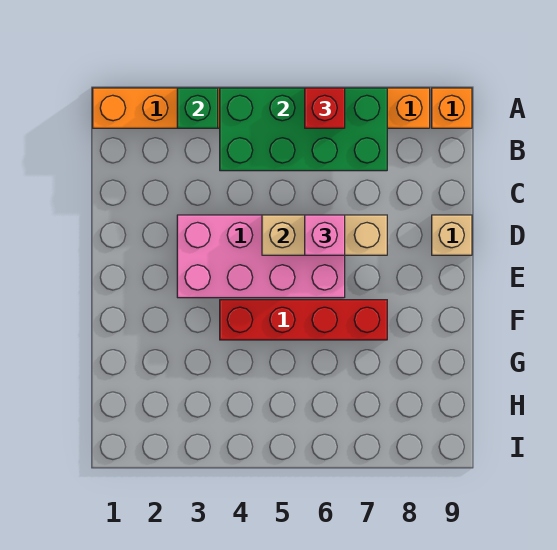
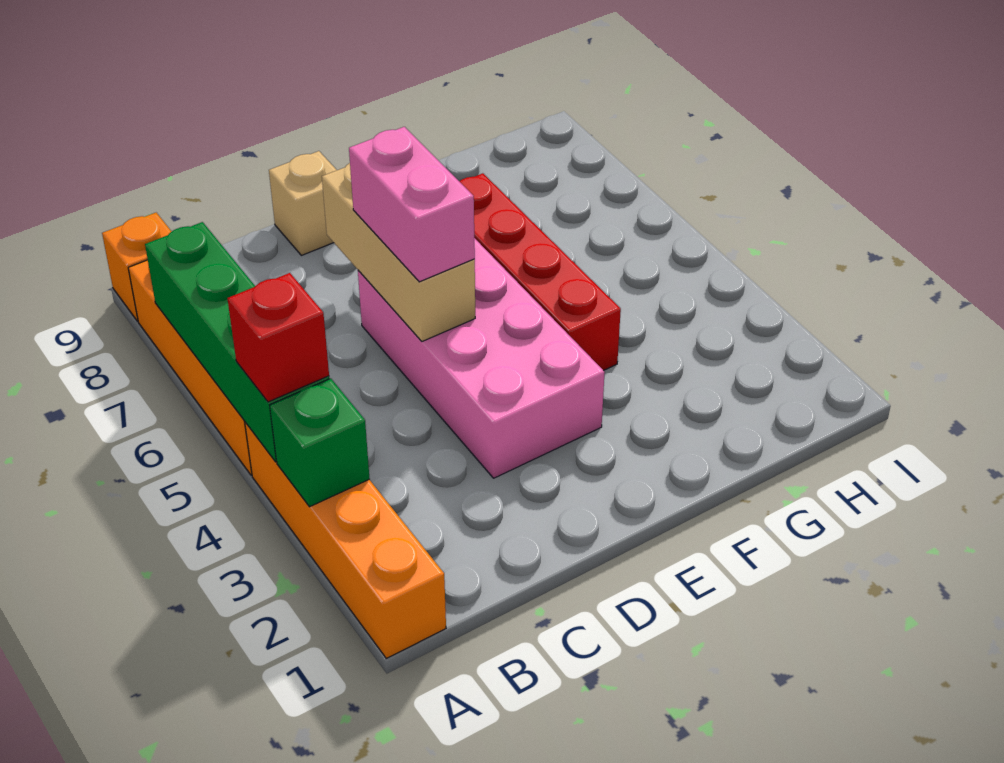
green 2x4 brick [220,88,387,171] -> green 1x4 brick [145,222,329,462]
red 1x1 brick [305,88,345,128] -> red 1x1 brick moved to [227,273,329,402]
pink 1x1 brick [305,215,345,255] -> pink 1x2 brick [349,127,475,282]

